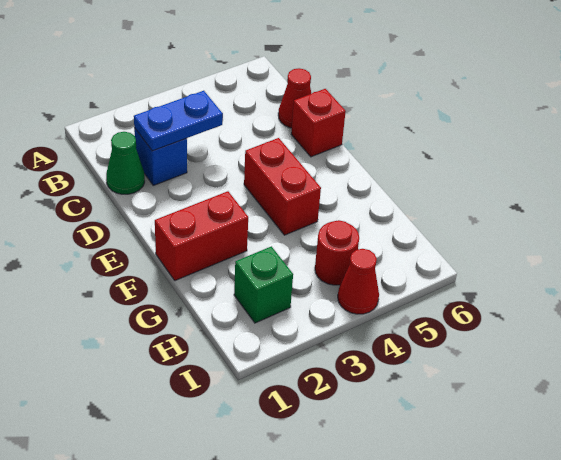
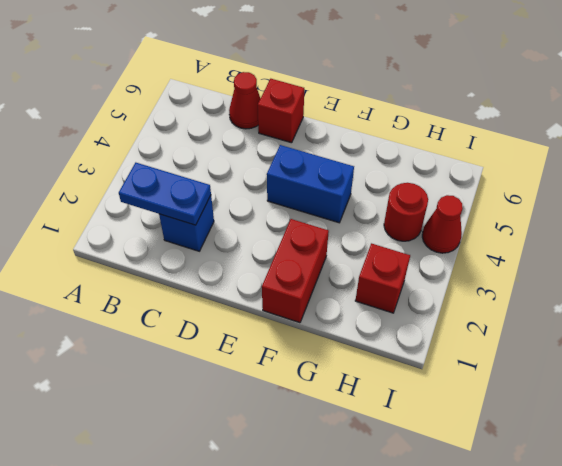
green 1x1 cone [106,132,145,194] -> none
blue 1x2 plate [134,91,223,151] -> blue 1x2 plate turned to [119,163,211,225]
red 1x2 brick [244,138,321,235] -> blue 1x2 brick [267,145,354,223]
green 1x1 brick [234,246,293,323] -> red 1x1 brick [355,243,410,313]

